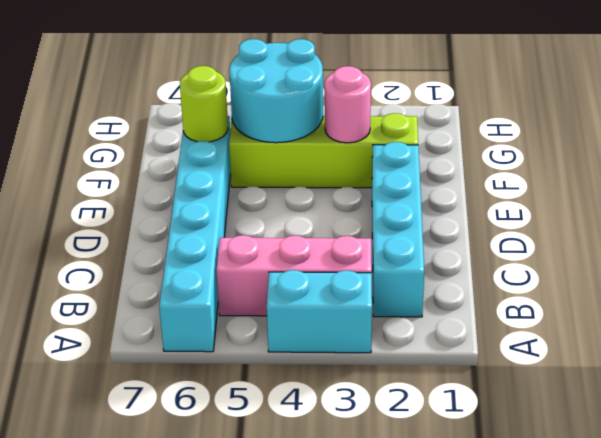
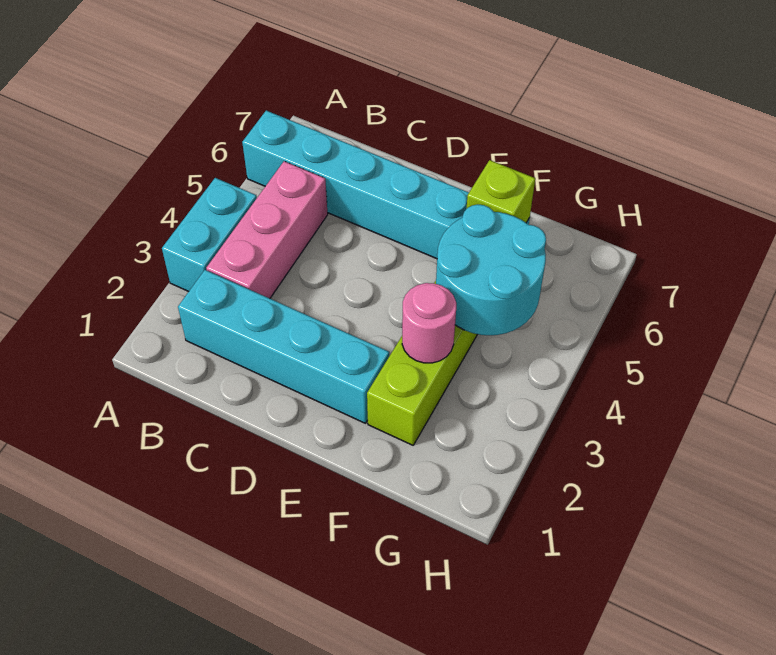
lime 1x1 round brick [180,66,228,142] -> lime 1x1 brick [466,160,535,223]

